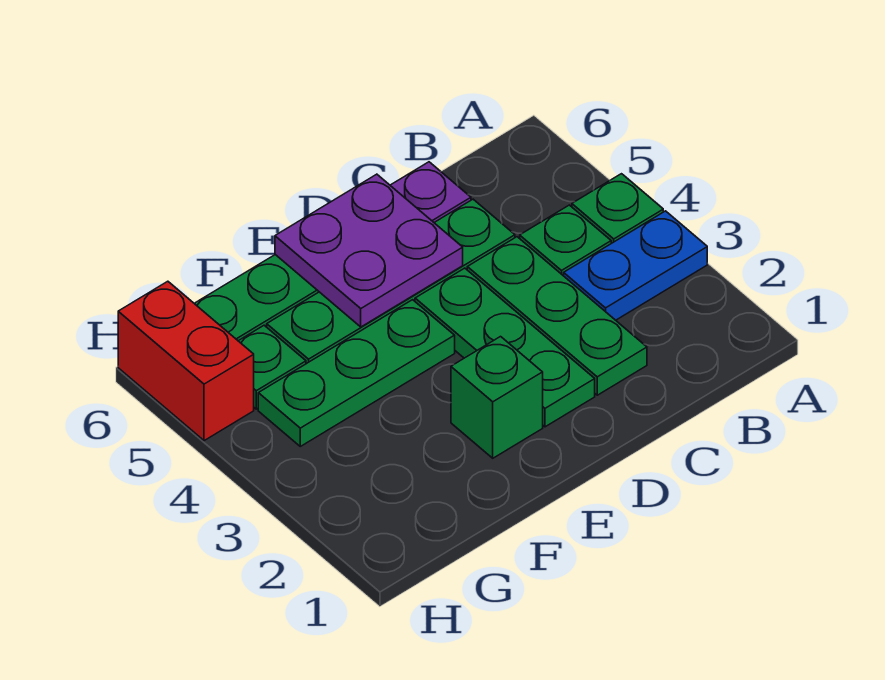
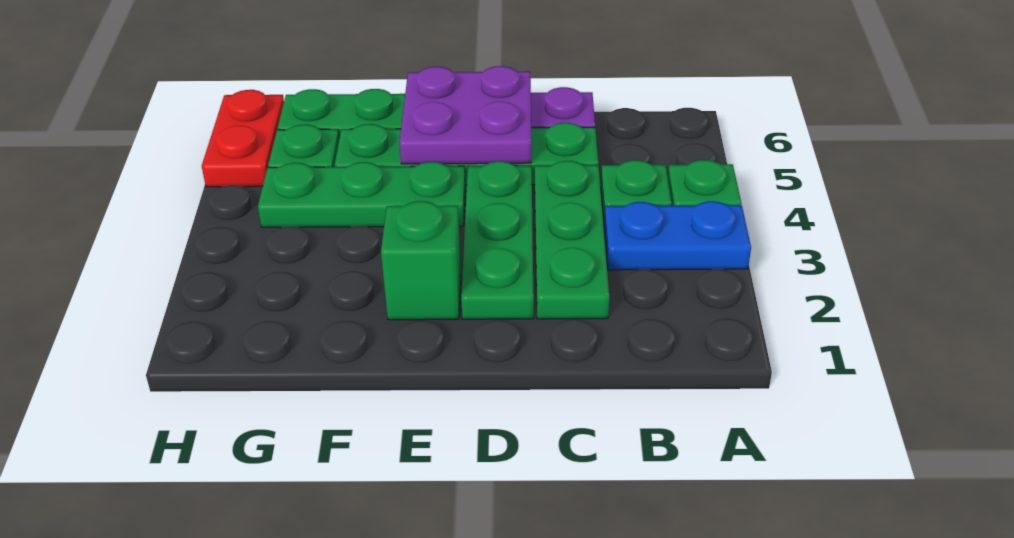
red 1x2 brick [118,281,254,441] -> red 1x2 plate [202,90,284,187]

